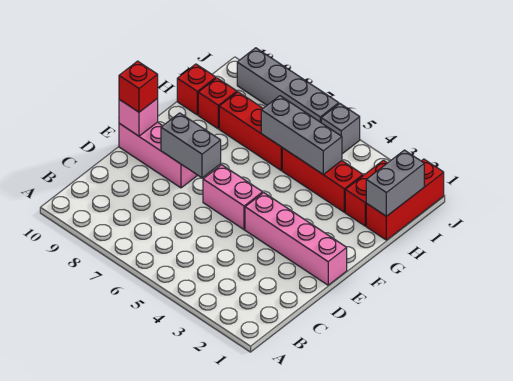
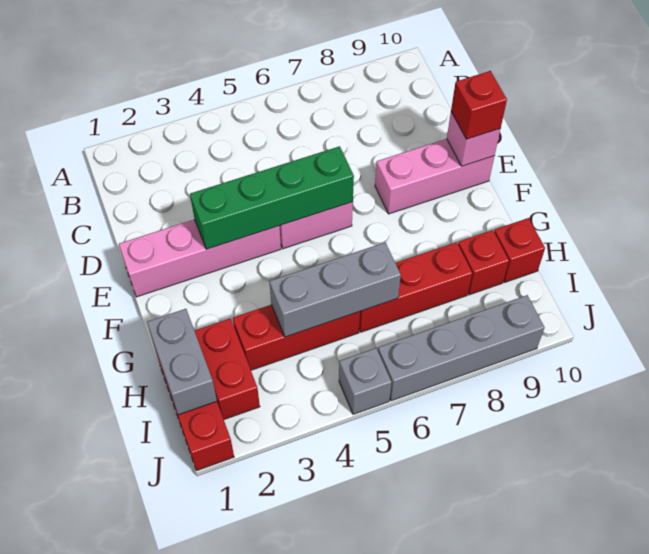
none -> green 1x4 brick [190,146,354,249]
grey 1x2 brick [161,113,221,178] -> none

